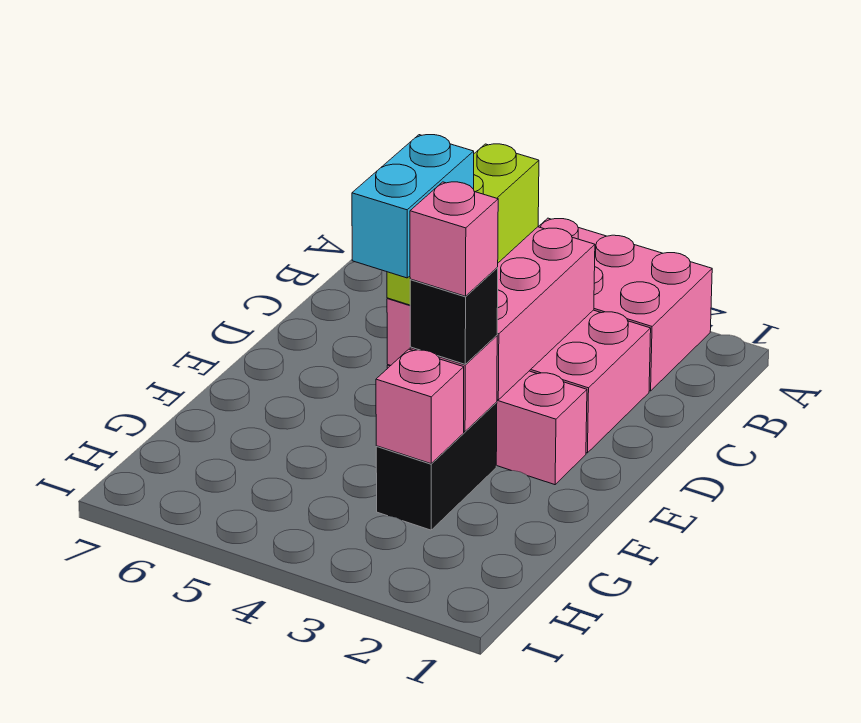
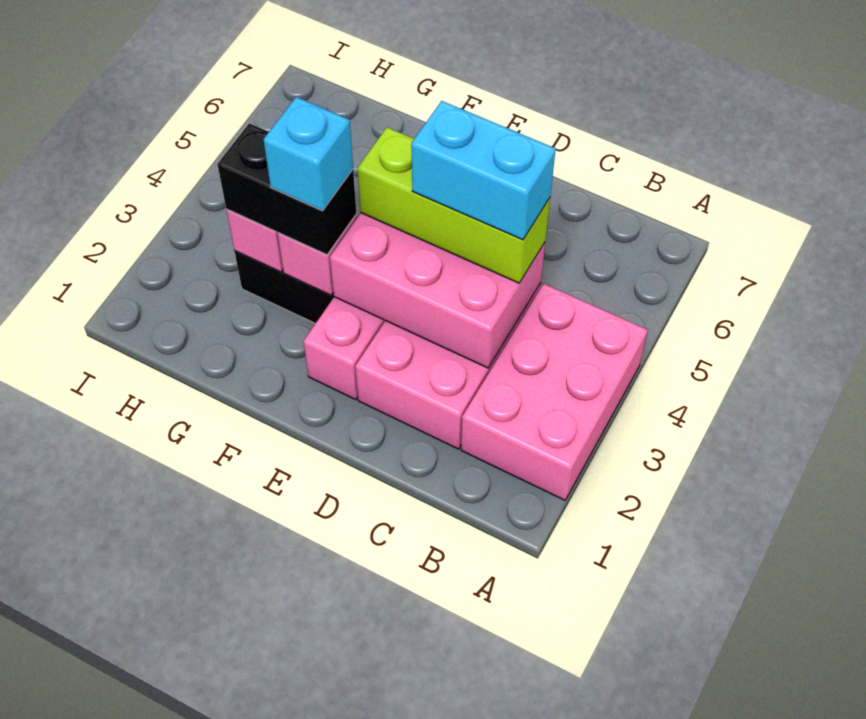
cyan 1x2 brick [352,135,474,278] -> cyan 1x2 brick moved to [411,101,556,240]
black 1x1 brick [410,268,498,364] -> black 1x2 brick [217,123,357,255]
pink 1x1 brick [410,182,498,296] -> cyan 1x1 brick [263,97,353,211]

